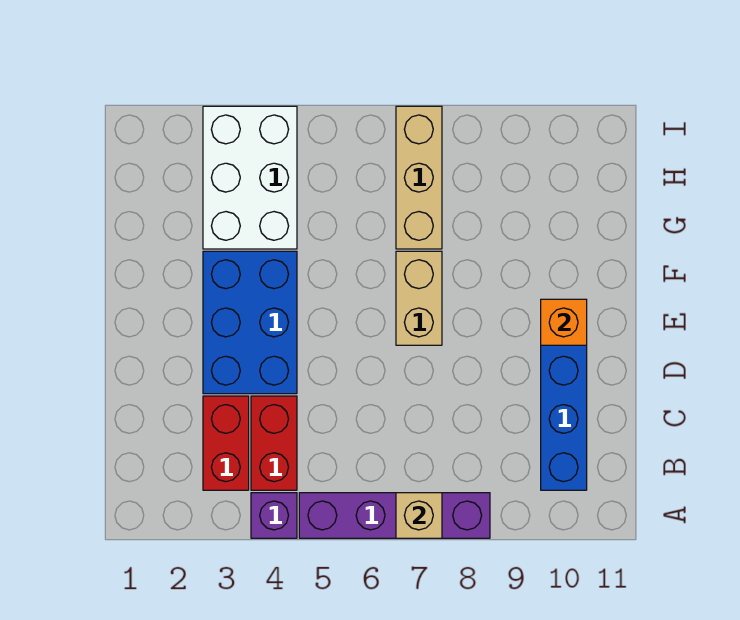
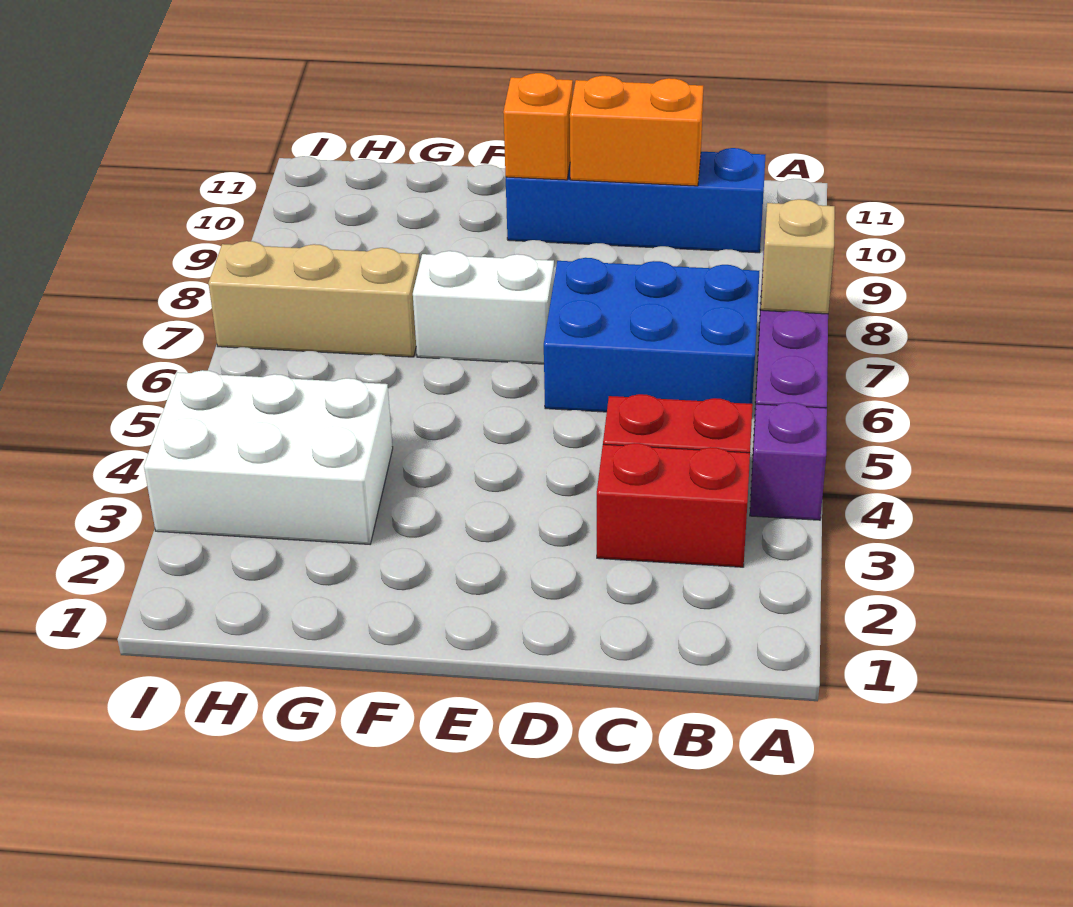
none -> orange 1x2 brick [570,76,703,186]
blue 2x3 brick [203,251,297,394] -> blue 2x3 brick moved to [544,258,759,412]
tan 1x2 brick [396,251,442,345] -> white 1x2 brick [413,251,554,364]

